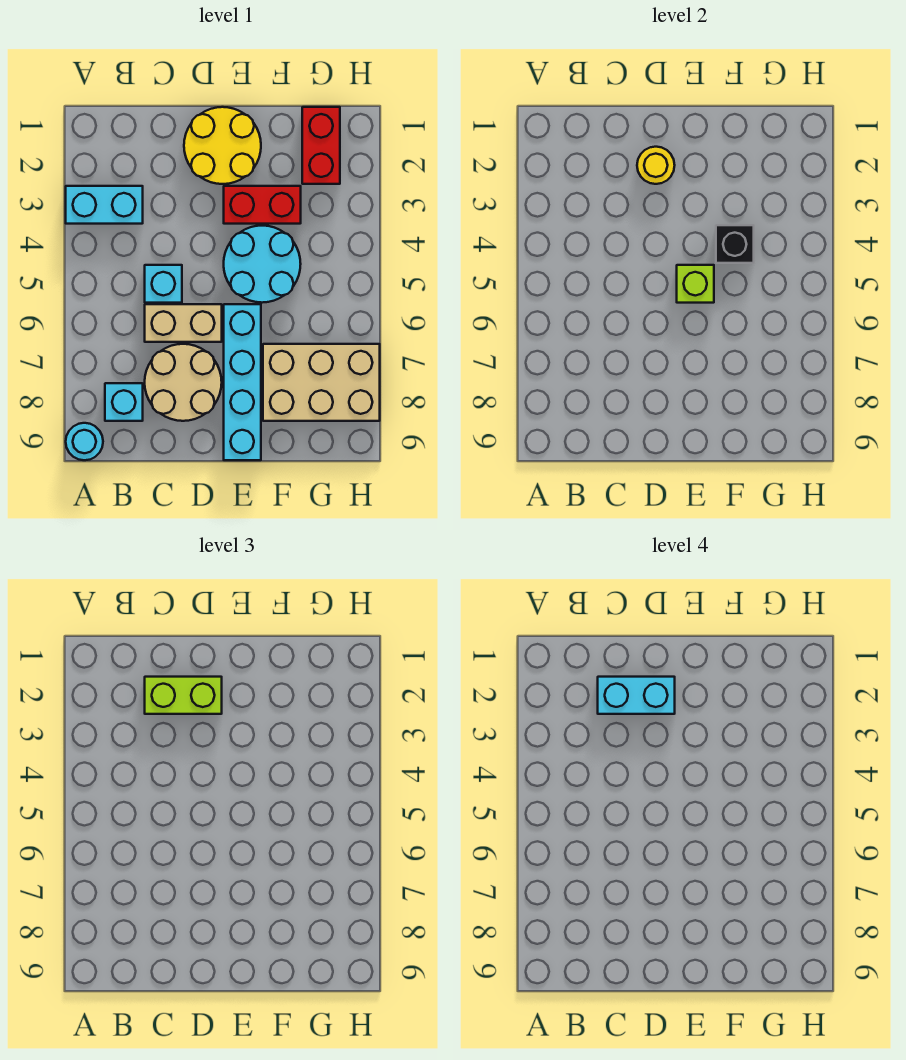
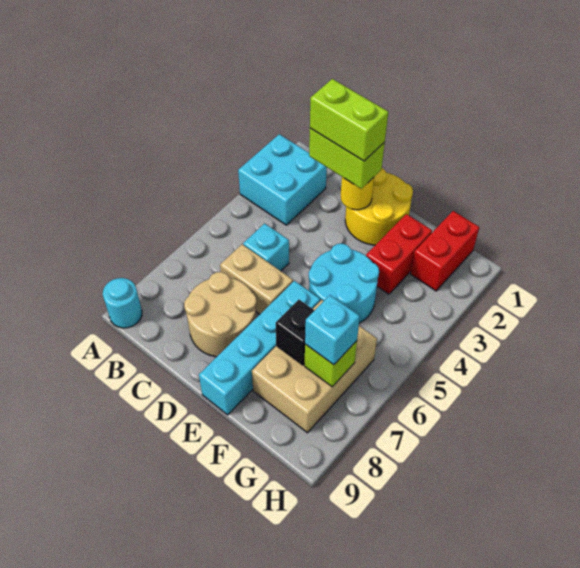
cyan 1x2 brick [66,186,143,224] -> cyan 2x2 brick [238,134,327,225]
cyan 1x1 brick [105,383,143,421] -> cyan 1x1 brick moved to [305,295,360,365]
cyan 1x2 brick [598,677,675,714] -> lime 1x2 brick [310,79,388,161]
red 1x2 brick [224,186,301,224] -> red 1x2 brick turned to [366,214,432,294]
lime 1x1 brick [677,265,714,303] -> lime 1x1 brick moved to [305,341,357,387]
black 1x1 brick [716,225,754,263] -> black 1x1 brick moved to [276,300,315,365]
tan 2x3 brick [263,344,380,421] -> tan 2x3 brick turned to [252,300,377,433]

